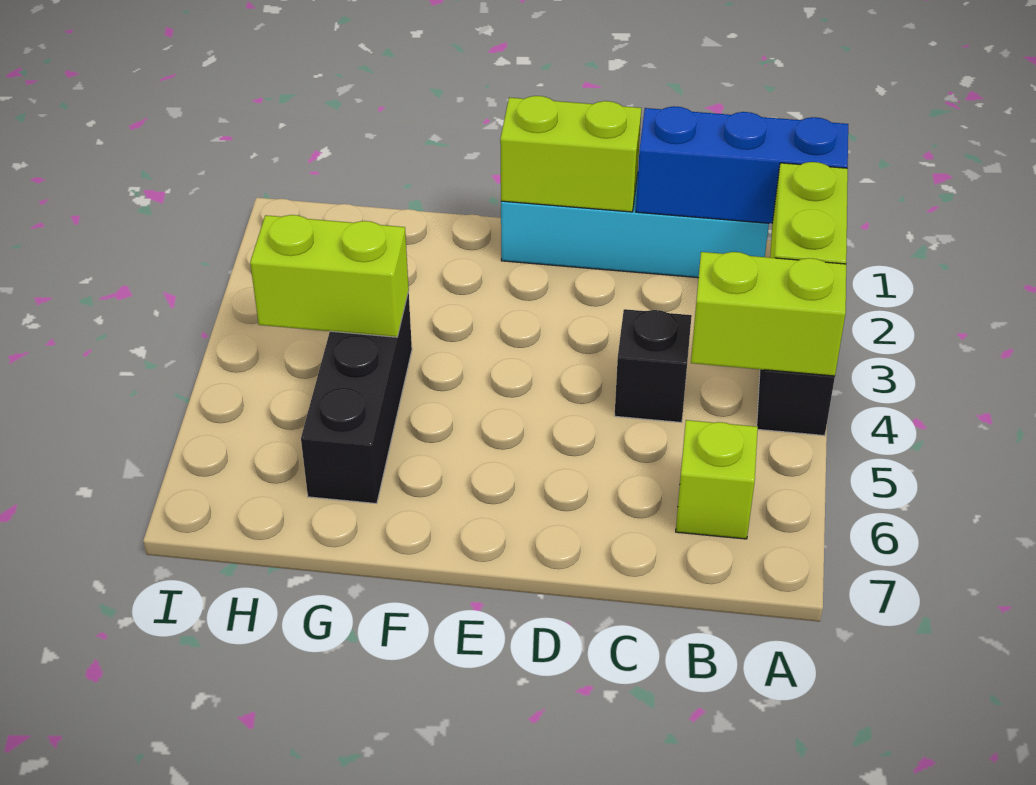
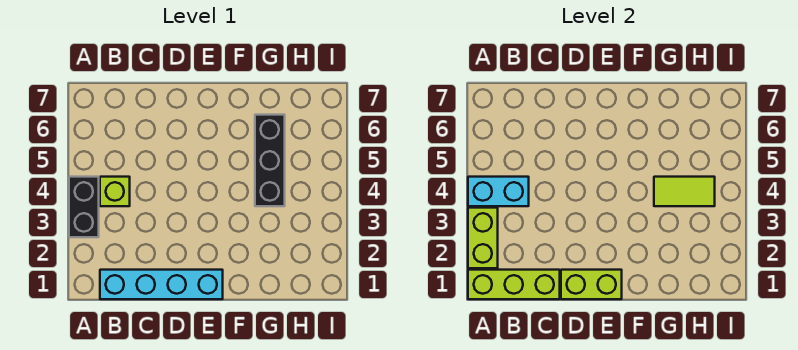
blue 1x3 brick [636,106,848,223] -> lime 1x3 brick [468,270,560,299]
lime 1x2 brick [691,252,846,376] -> cyan 1x2 brick [468,177,529,206]
lime 1x1 brick [676,420,758,539] -> lime 1x1 brick moved to [100,177,130,206]
black 1x1 brick [615,309,692,422] -> none
lime 1x2 brick [250,215,409,337] -> lime 1x2 tile [654,177,715,206]

